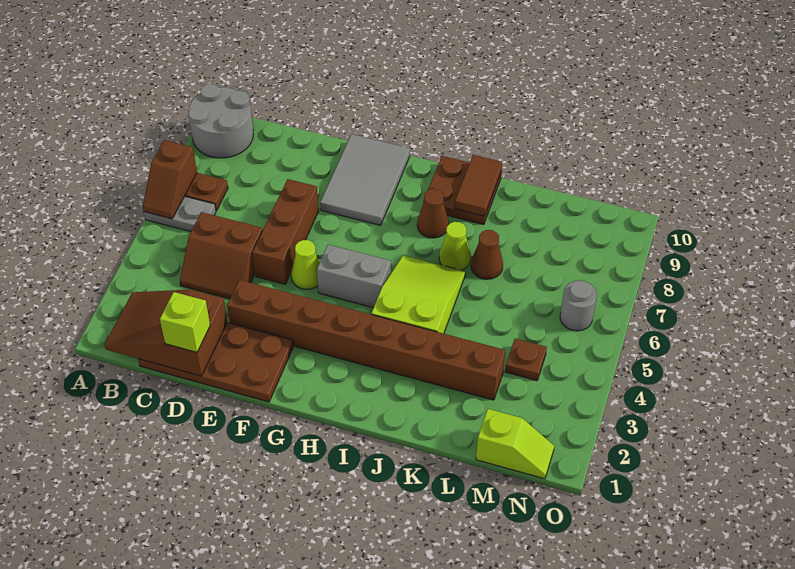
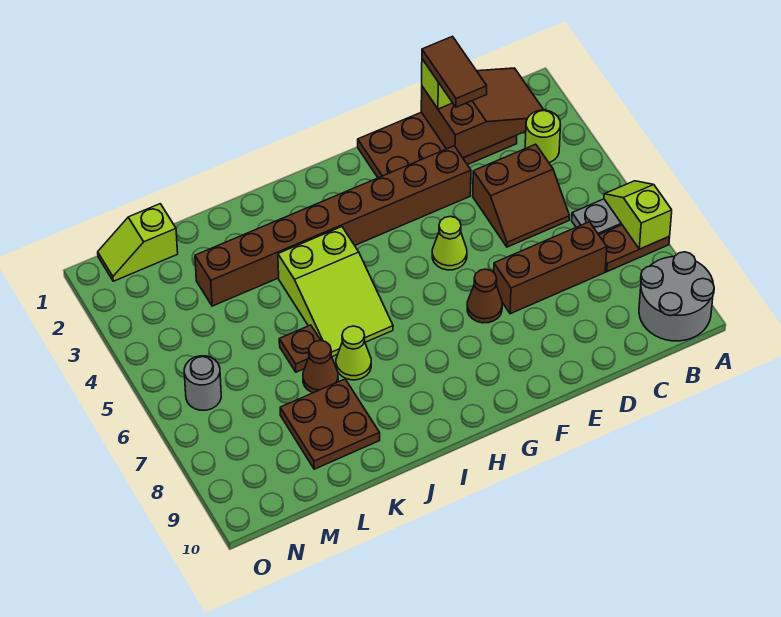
brown 1x2 slope [143,140,197,219] -> lime 1x2 slope [604,181,672,249]
none -> lime 1x1 round brick [525,110,561,162]
brown 2x2 slope [180,212,263,299] -> brown 2x2 slope turned to [473,144,570,247]
brown 1x3 brick [252,179,319,284] -> brown 1x3 brick turned to [494,222,607,314]
grey 2x3 tile [320,134,410,225] -> none
grey 1x2 brick [317,245,391,308] -> none
brown 1x1 cone [417,189,449,238] -> brown 1x1 cone moved to [467,269,502,323]
brown 2x2 plate [423,156,502,225] -> brown 2x2 plate moved to [280,379,380,469]
brown 1x2 tile [455,155,502,216] -> brown 1x2 tile moved to [422,36,487,107]
brown 1x1 plate [505,339,547,381] -> brown 1x1 plate moved to [279,325,320,372]

